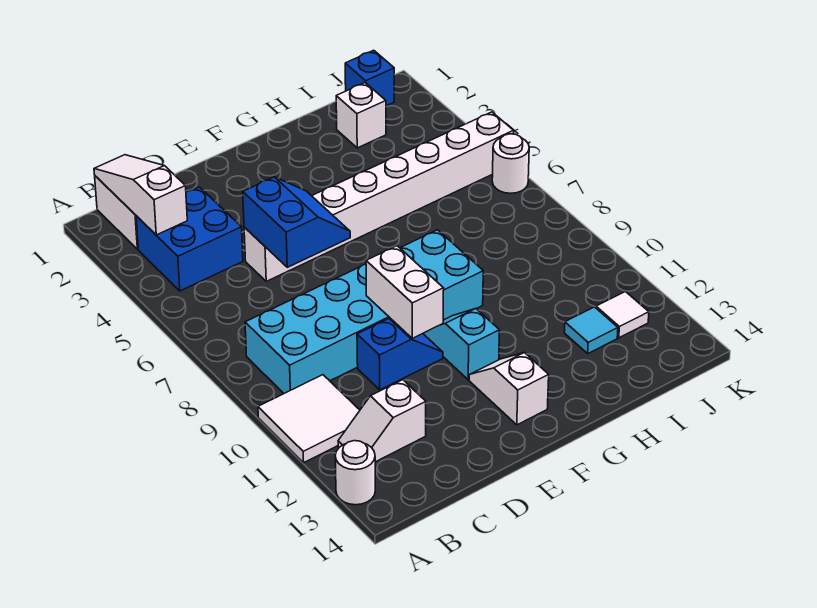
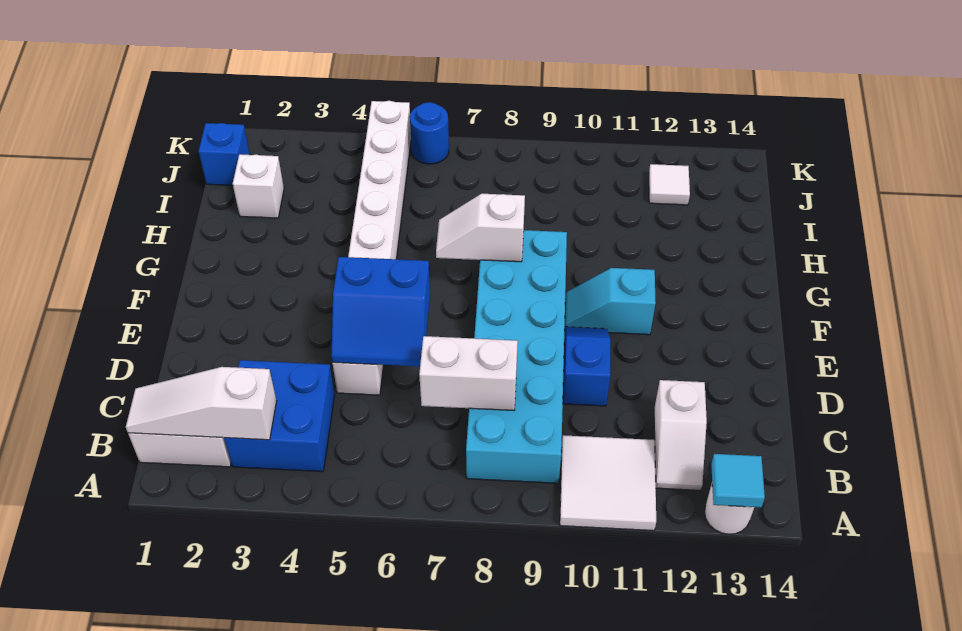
blue 2x2 slope [243,177,350,267] -> blue 2x2 slope turned to [331,257,430,366]
white 1x2 brick [366,246,444,338] -> white 1x2 brick moved to [419,336,518,411]
white 1x2 slope [469,353,549,425] -> white 1x2 slope moved to [436,194,525,262]
cyan 1x1 tile [564,307,618,353] -> cyan 1x1 tile moved to [711,454,765,507]
white 1x1 round brick [492,134,529,193] -> blue 1x1 round brick [410,102,449,164]

